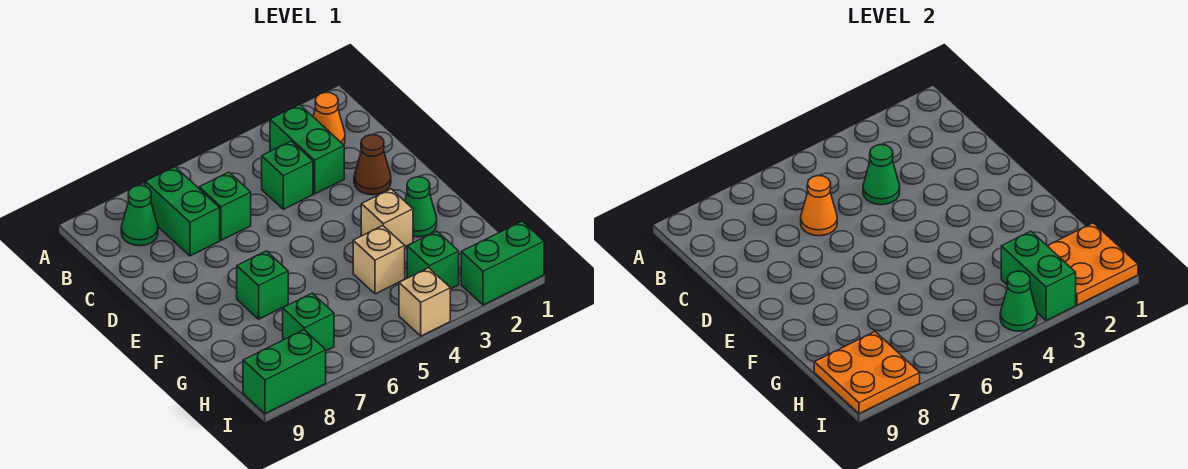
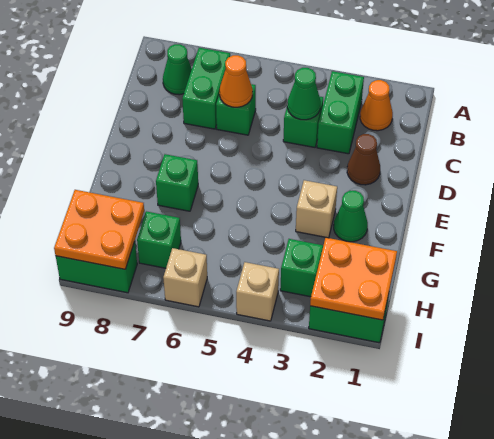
tan 1x1 brick [353,226,405,294] -> tan 1x1 brick moved to [163,248,207,307]
green 1x2 brick [1001,231,1076,321] -> none
green 1x1 cone [1000,271,1037,331] -> none

